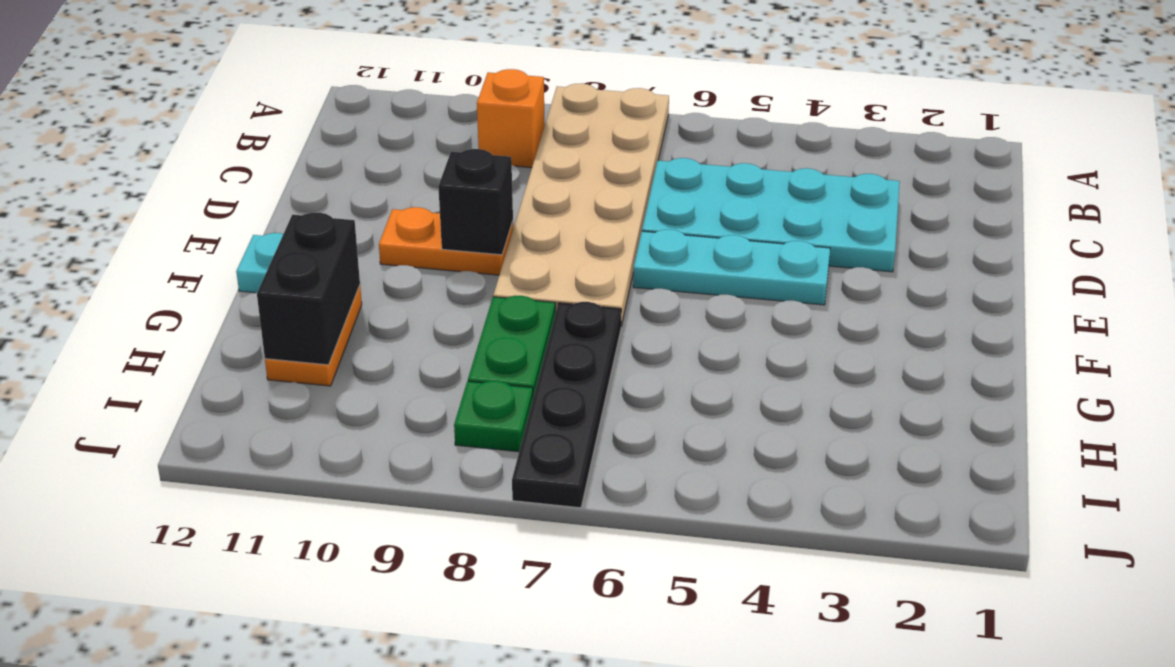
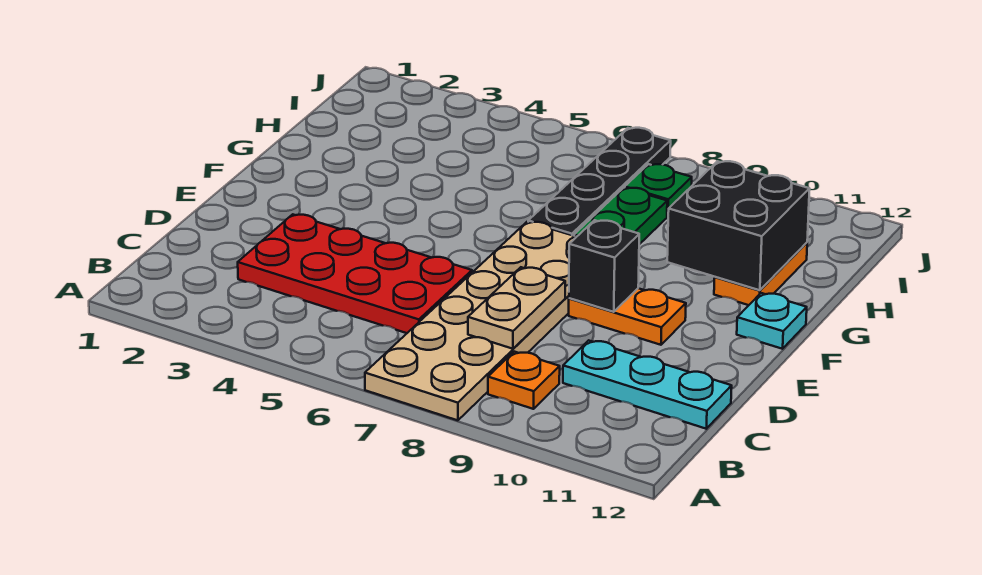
orange 1x1 brick [477,69,545,168] -> orange 1x1 plate [488,352,560,409]
cyan 2x4 plate [642,158,900,272] -> red 2x4 plate [238,214,472,333]
none -> tan 1x2 plate [468,267,565,349]
cyan 1x3 plate [633,229,830,305] -> cyan 1x3 plate moved to [563,340,732,429]
black 1x2 brick [257,213,360,365] -> black 2x2 brick [667,161,810,290]

